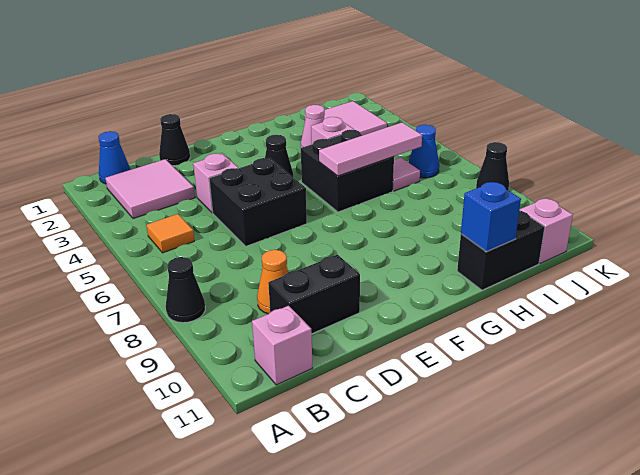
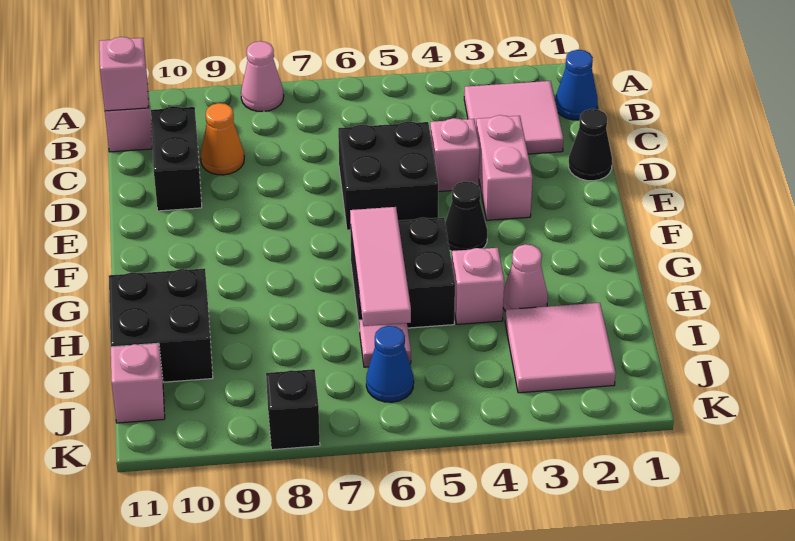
black 1x1 cone [166,257,205,323] -> pink 1x1 cone [241,41,284,112]
orange 1x1 tile [146,214,194,253] -> none
none -> pink 1x1 brick [99,37,149,111]
none -> pink 1x2 brick [476,115,533,220]
black 1x2 brick [457,210,545,290] -> black 2x2 brick [109,268,213,382]
blue 1x1 brick [461,182,521,252] -> none
black 1x1 cone [476,142,509,190] -> black 1x1 brick [266,369,320,450]

